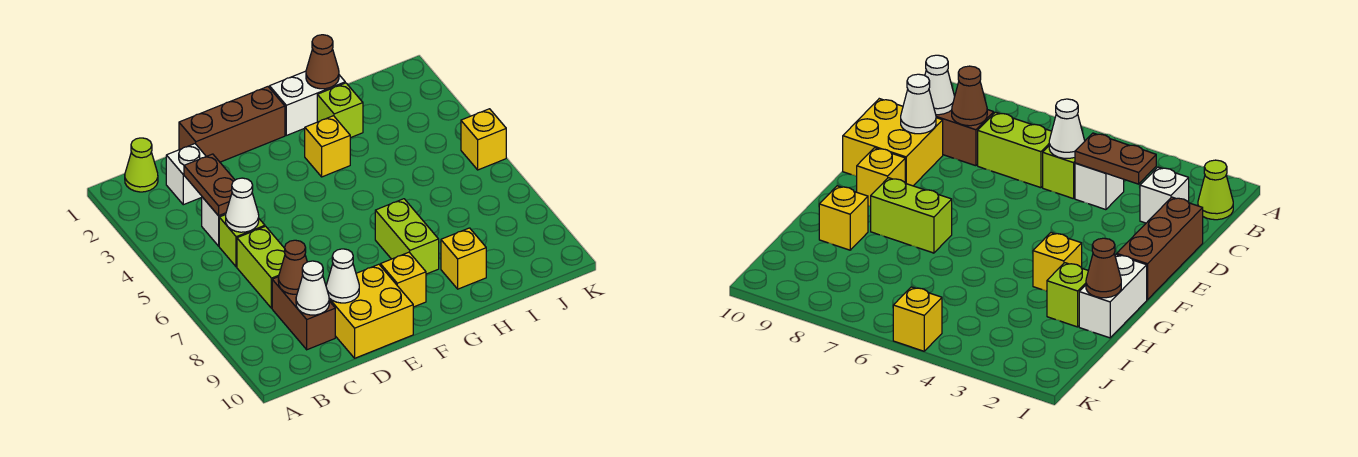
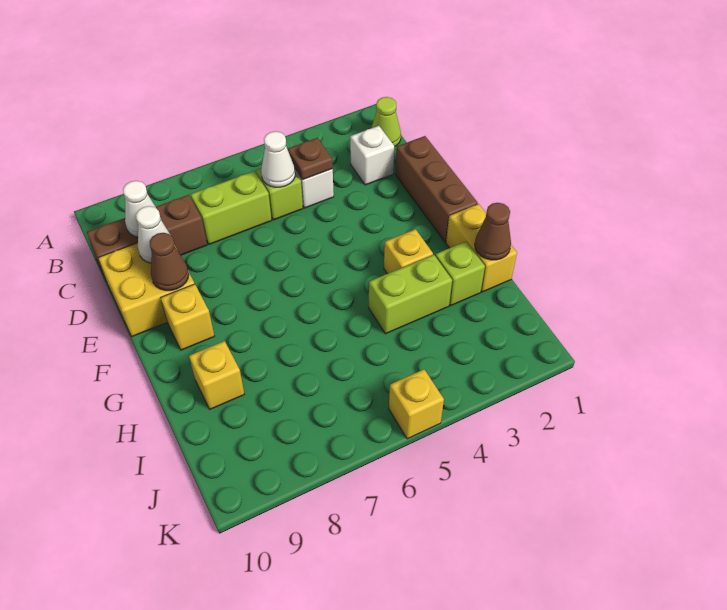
brown 1x2 plate [184,154,235,216] -> brown 1x1 plate [288,138,333,180]
brown 1x2 brick [272,277,335,350] -> brown 1x3 brick [87,195,207,279]
brown 1x1 cone [278,240,307,294] -> brown 1x1 cone moved to [150,233,189,291]
white 1x2 brick [270,71,345,135] -> yellow 1x2 brick [446,204,517,292]
lime 1x2 brick [375,199,439,274] -> lime 1x2 brick moved to [369,255,452,334]

